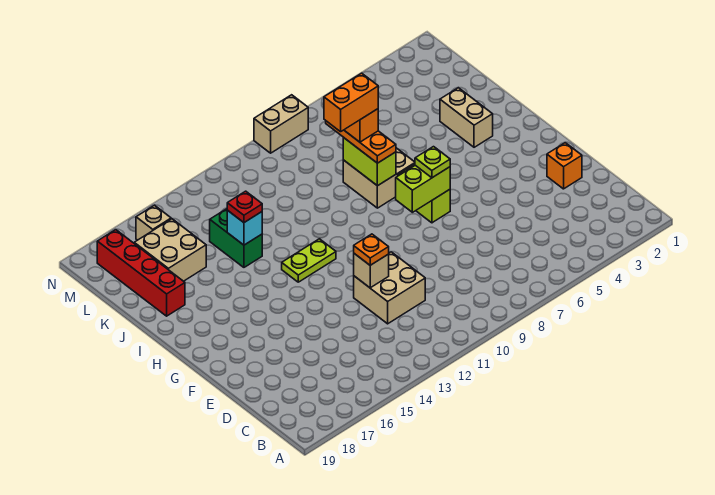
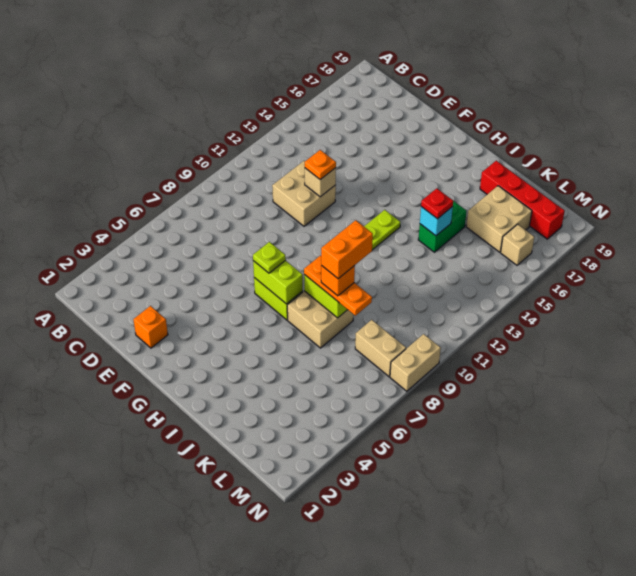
lime 1x2 brick [396,165,450,212] -> lime 1x2 brick turned to [253,260,303,304]
tan 1x2 brick [440,88,493,147] -> tan 1x2 brick moved to [355,320,406,377]
green 1x2 brick [210,209,262,267] -> green 1x2 brick turned to [418,201,467,252]

